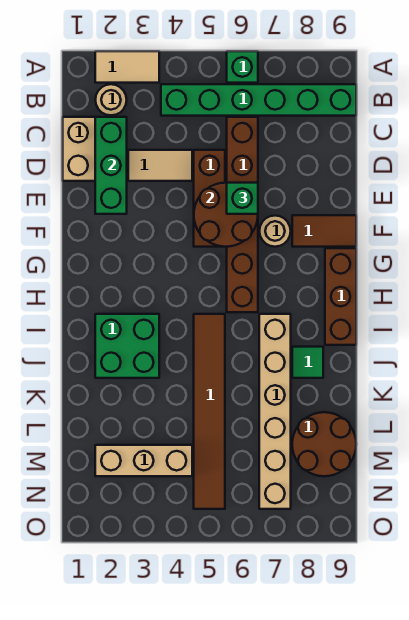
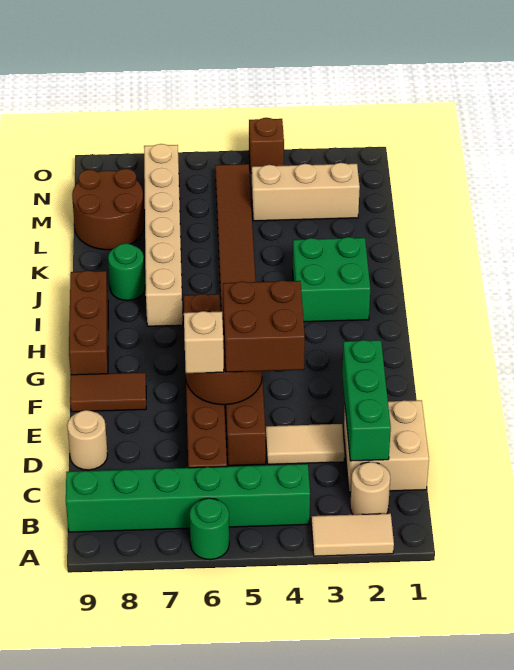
green 1x1 brick [227,51,258,83] -> green 1x1 round brick [190,498,229,560]
none -> brown 2x2 brick [223,280,305,372]
green 1x1 brick [227,183,258,214] -> tan 1x1 brick [184,311,224,373]
tan 1x1 round brick [259,216,291,247] -> tan 1x1 round brick moved to [67,410,108,470]
green 1x1 tile [292,347,323,378] -> green 1x1 round brick [108,243,145,300]
none -> brown 1x1 brick [249,118,284,173]

